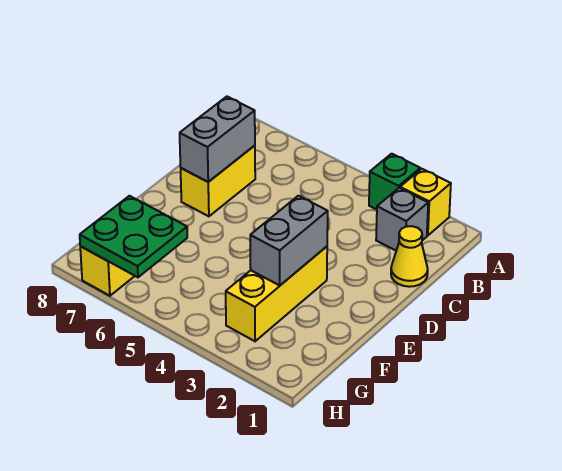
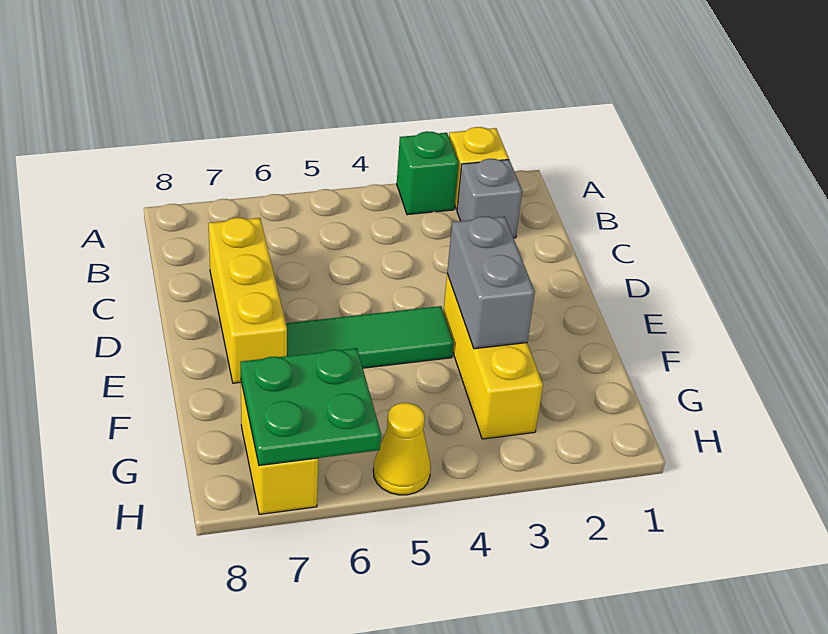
yellow 1x1 cone [391,226,428,287] -> yellow 1x1 cone moved to [373,403,431,495]
yellow 1x2 brick [181,146,255,216] -> yellow 1x3 brick [209,218,287,383]
grey 1x2 brick [180,97,255,182] -> none
none -> green 1x3 tile [286,306,454,368]

